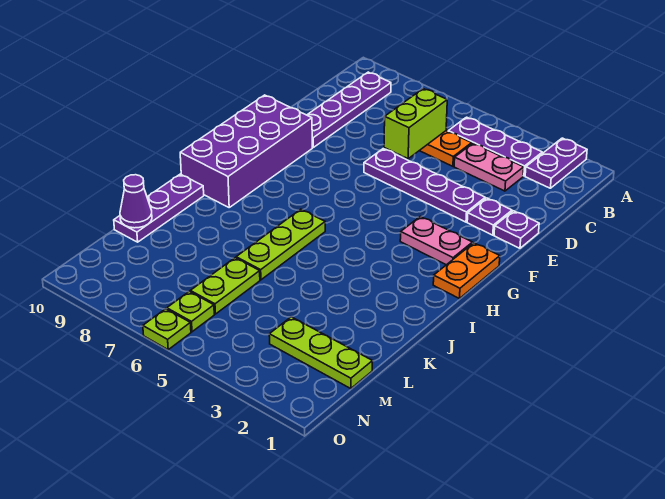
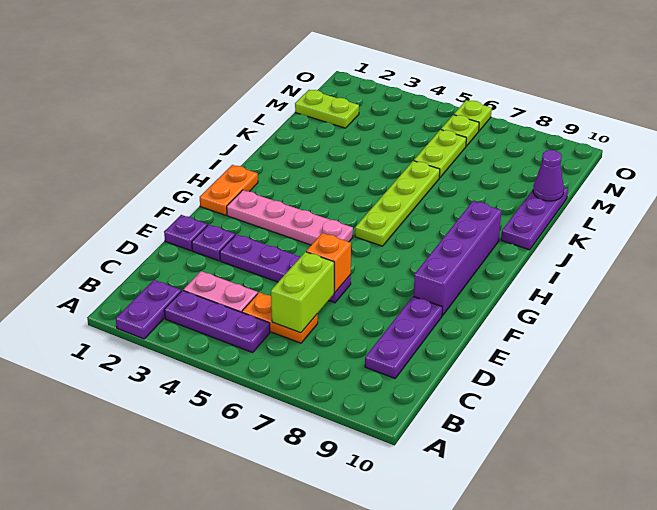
purple 1x4 plate [307,72,391,147] -> purple 1x3 plate [365,296,442,378]
none -> orange 1x1 brick [306,233,351,292]
purple 2x4 brick [180,95,312,207] -> purple 1x4 brick [414,201,502,316]
pink 1x2 plate [400,217,473,265] -> pink 1x4 plate [227,190,353,245]
lime 1x3 plate [236,209,325,280] -> lime 1x4 plate [355,161,440,246]
lime 1x3 plate [269,317,373,389] -> lime 1x2 plate [295,90,359,128]

